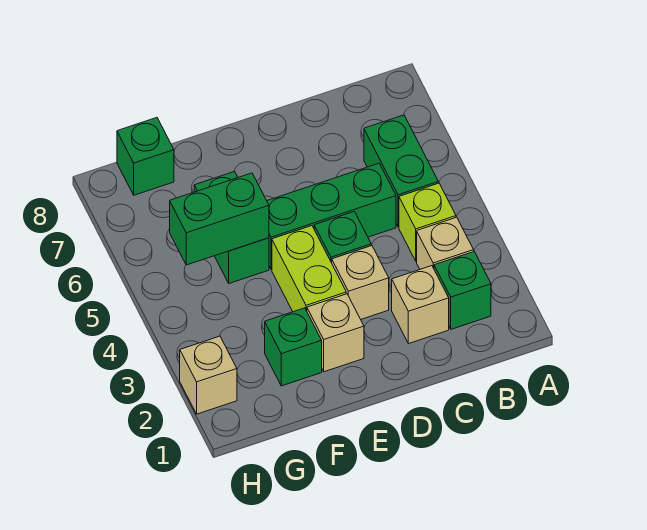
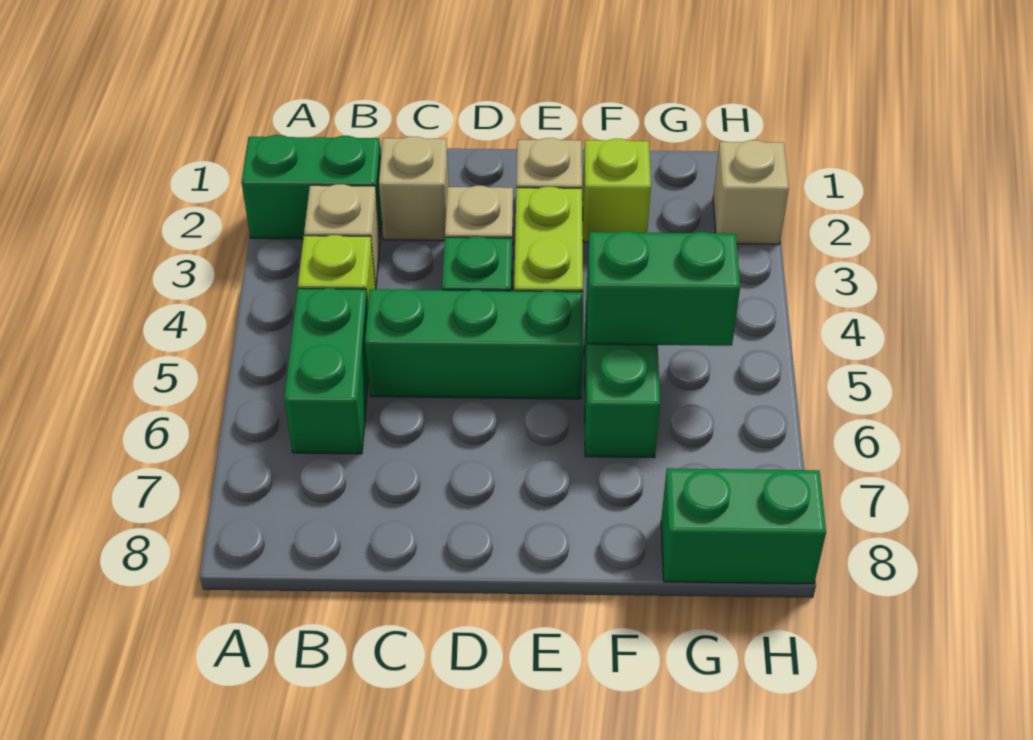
green 1x1 brick [434,252,491,329] -> green 1x2 brick [241,135,382,239]
green 1x1 brick [265,308,322,386] -> lime 1x1 brick [583,139,651,242]
green 1x1 brick [117,118,174,195] -> green 1x2 brick [661,468,826,584]

